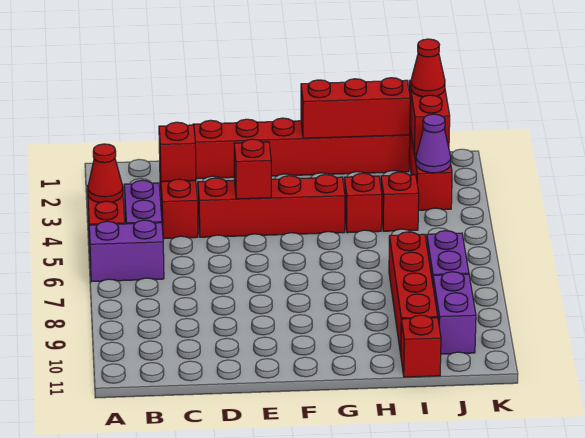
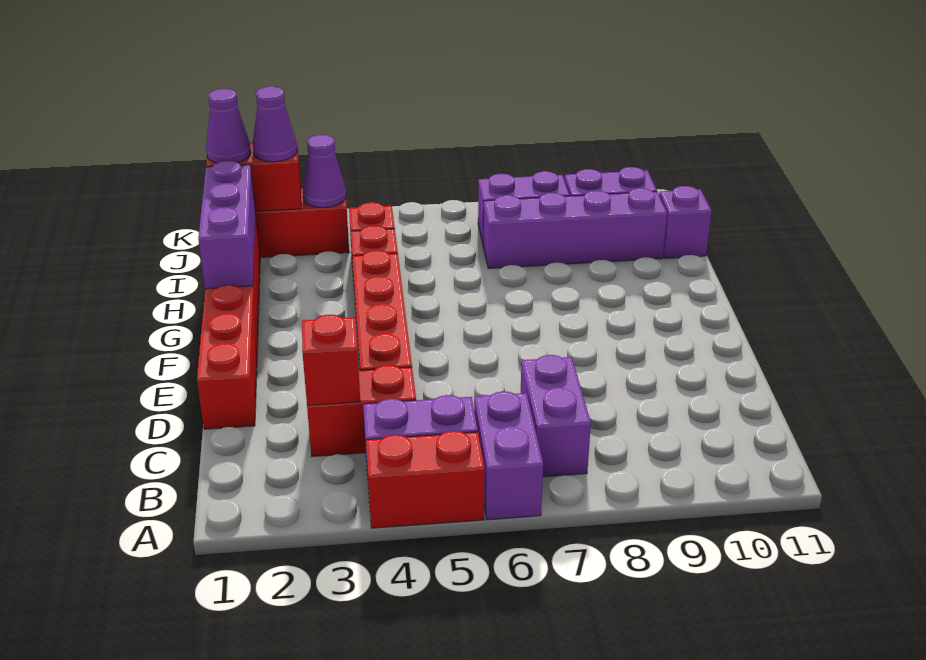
red 1x1 cone [88,144,123,203] -> none
none -> purple 1x2 brick [521,355,591,477]
red 1x1 brick [234,139,271,199] -> none
red 1x3 brick [301,78,410,138] -> purple 1x3 brick [198,161,256,289]
red 1x4 brick [389,232,438,354] -> purple 1x4 brick [483,188,667,269]
red 1x1 brick [401,315,441,377] -> purple 1x1 brick [659,186,712,258]
red 1x1 cone [411,39,445,97] -> purple 1x1 cone [206,88,251,163]
none -> purple 1x1 cone [253,86,297,162]

